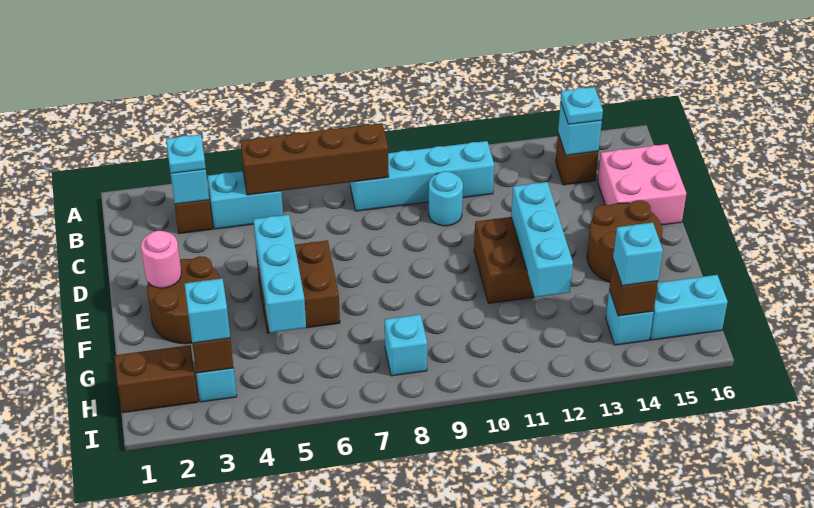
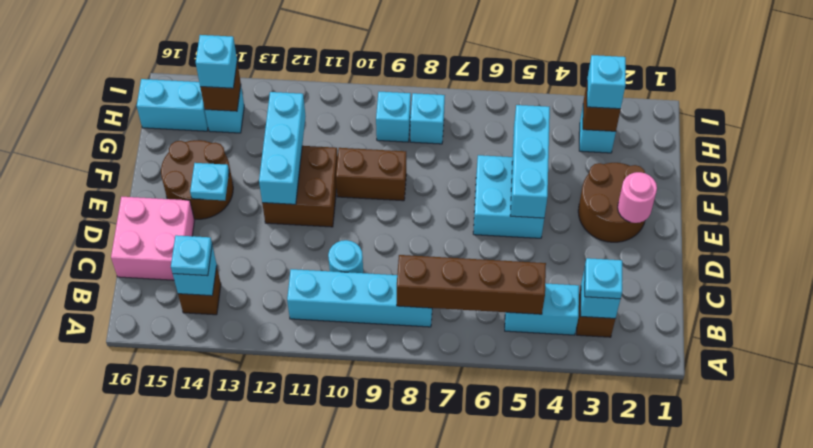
brown 2x2 brick [256,240,340,333] -> cyan 2x2 brick [473,155,544,238]
none -> cyan 1x1 plate [190,163,229,201]
brown 1x2 brick [115,345,198,413] -> brown 1x2 brick moved to [336,148,406,201]
none -> cyan 1x1 brick [376,92,411,142]

